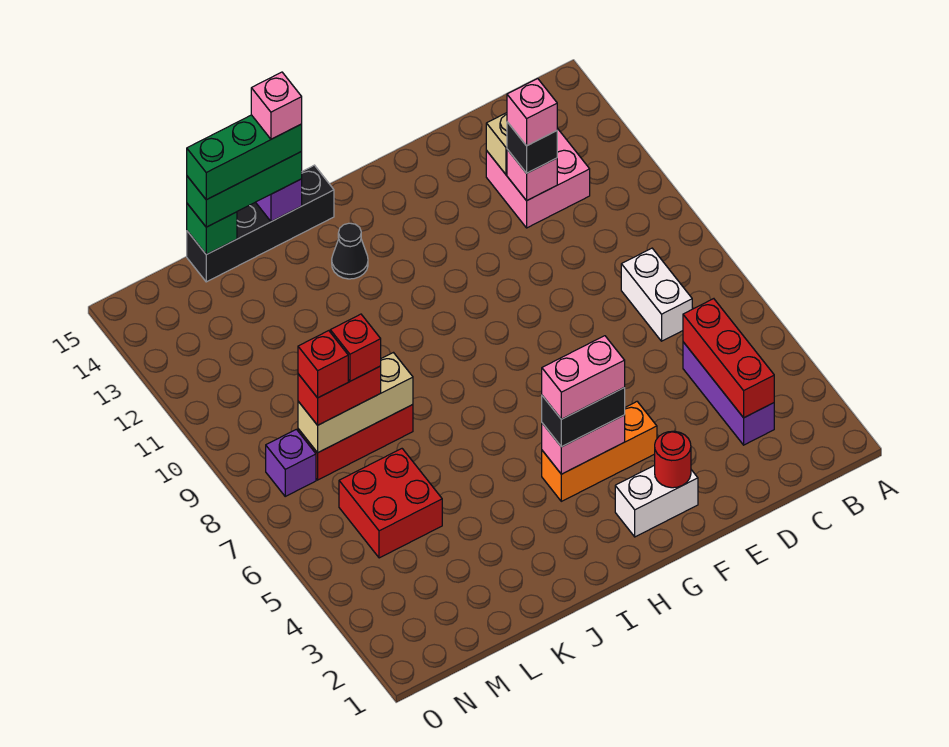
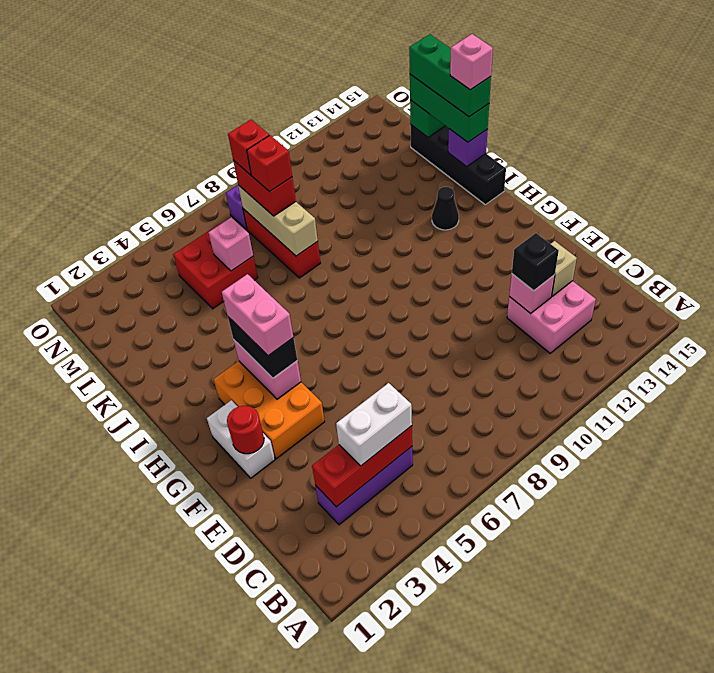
white 1x2 brick [621,248,692,341] -> white 1x2 brick moved to [336,383,412,466]
pink 1x1 brick [507,79,557,146] -> pink 1x1 brick moved to [209,217,253,271]
orange 1x3 brick [542,402,657,501] -> orange 2x3 brick [214,361,325,459]

